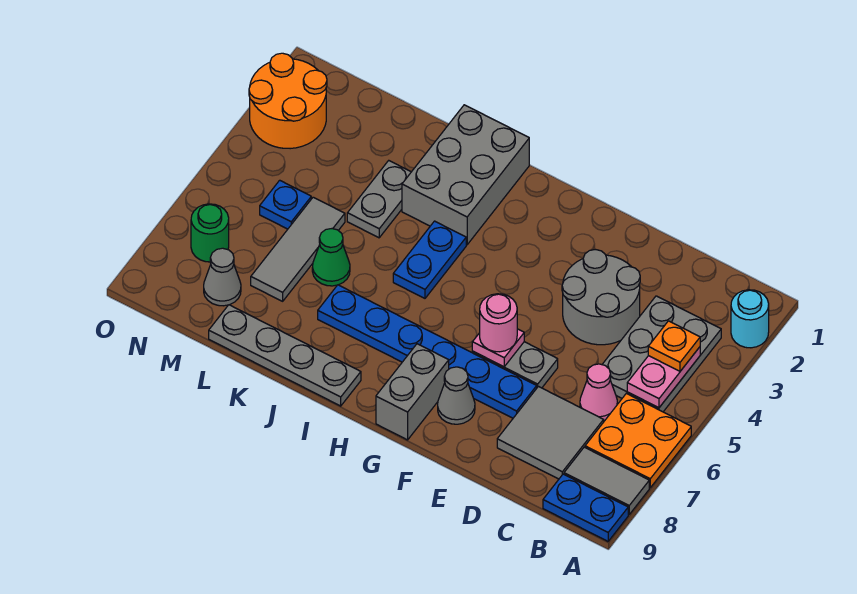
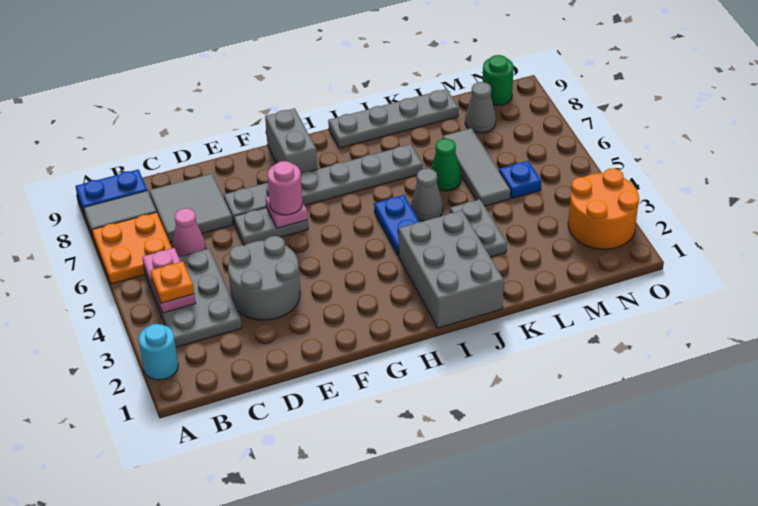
blue 1x6 plate [318,285,537,418] -> grey 1x6 plate [224,144,423,224]
grey 1x1 cone [438,367,475,424] -> grey 1x1 cone moved to [411,168,443,221]
green 1x1 round brick [191,204,229,262] -> green 1x1 round brick moved to [483,55,514,105]

